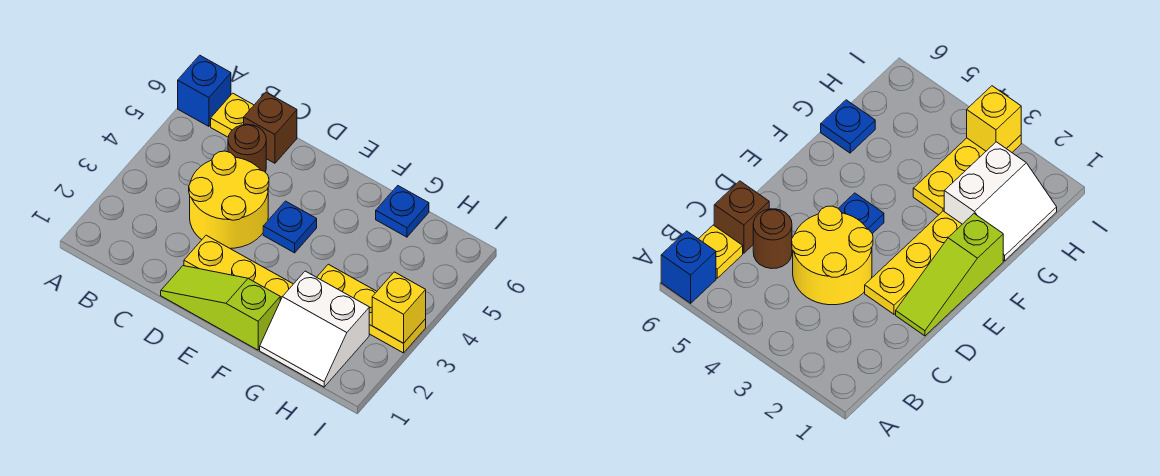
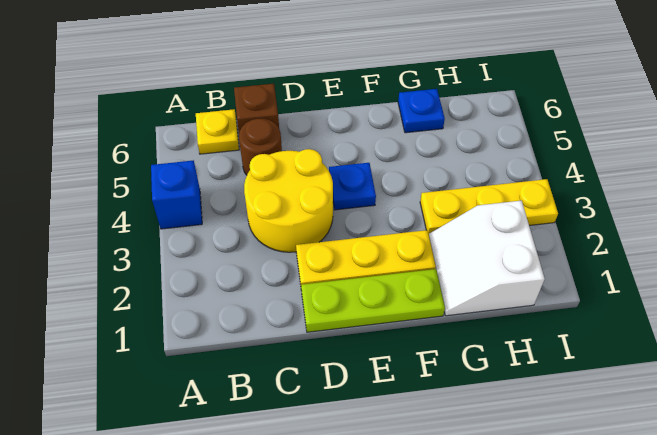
blue 1x1 brick [178,55,231,126] -> blue 1x1 brick moved to [151,160,202,229]
lime 1x3 slope [161,266,280,350] -> lime 1x3 plate [301,269,445,332]
white 2x2 slope [260,271,369,387] -> white 2x2 slope turned to [429,201,545,316]
yellow 1x1 brick [372,272,426,343] -> none

